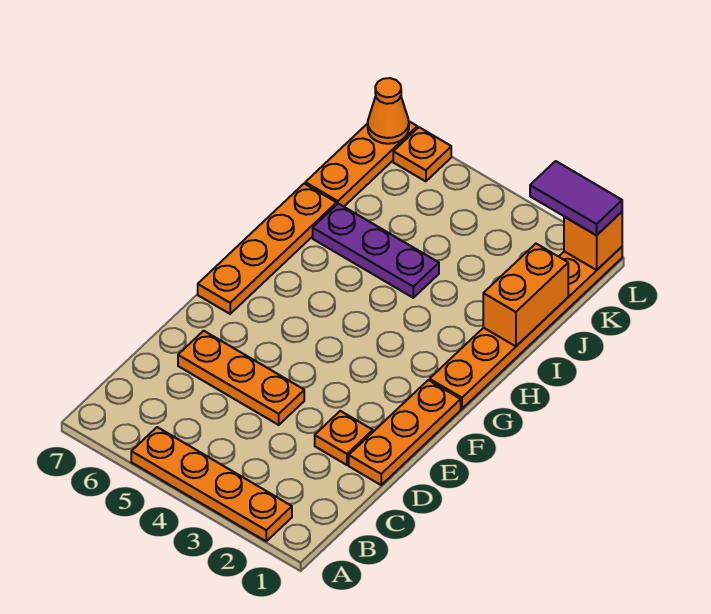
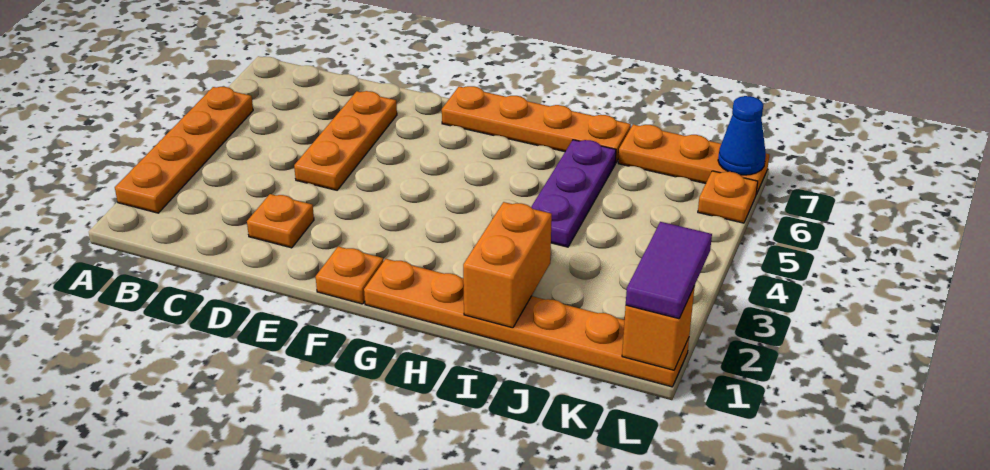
orange 1x3 plate [349,380,461,485] -> orange 1x1 plate [316,246,384,304]
orange 1x2 brick [483,244,568,346] -> orange 1x2 brick turned to [463,202,552,328]
orange 1x1 cone [368,78,409,144] -> blue 1x1 cone [718,96,766,175]

